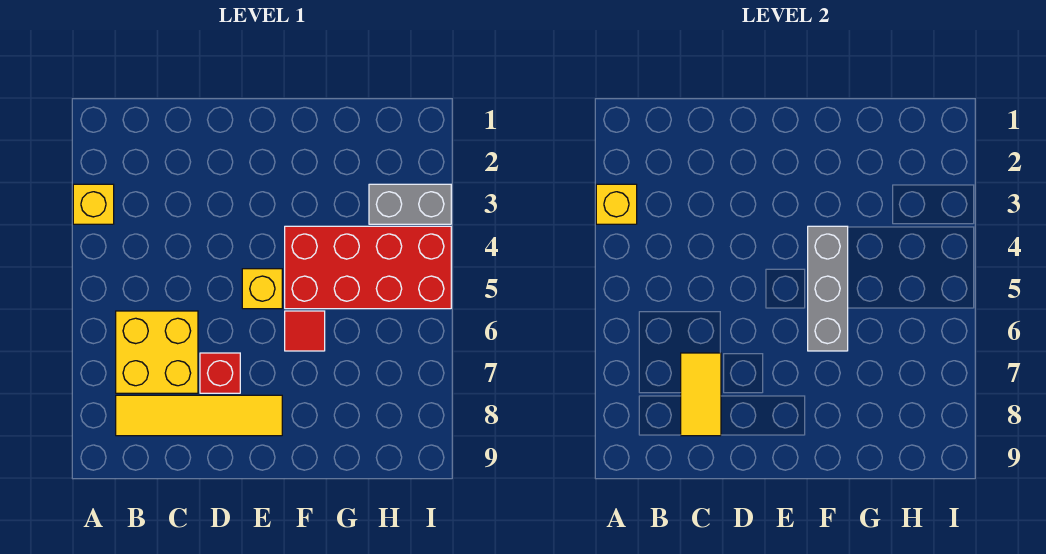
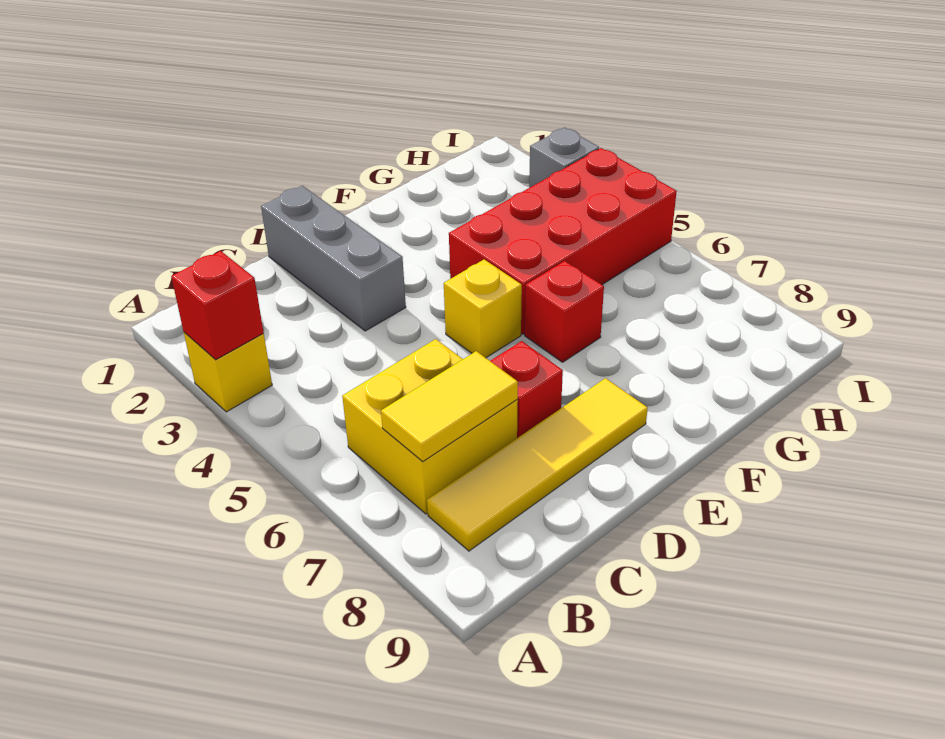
yellow 1x1 brick [596,184,637,224] -> red 1x1 brick [171,251,264,360]
yellow 1x2 tile [681,353,721,436] -> yellow 1x2 tile turned to [381,351,518,462]
grey 1x3 brick [808,226,848,351] -> grey 1x3 brick moved to [261,186,406,331]
red 1x1 tile [285,311,325,351] -> red 1x1 brick [525,261,604,362]
grey 1x2 brick [369,184,451,224] -> grey 1x1 brick [529,127,599,188]

